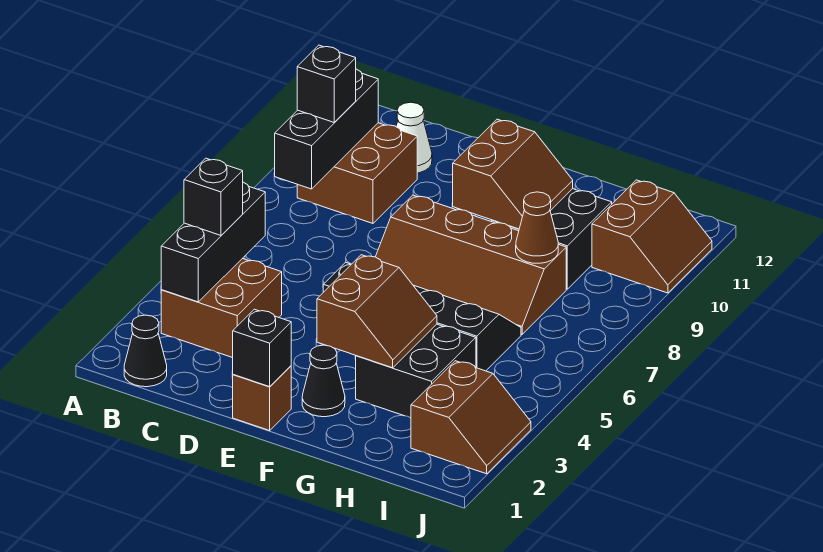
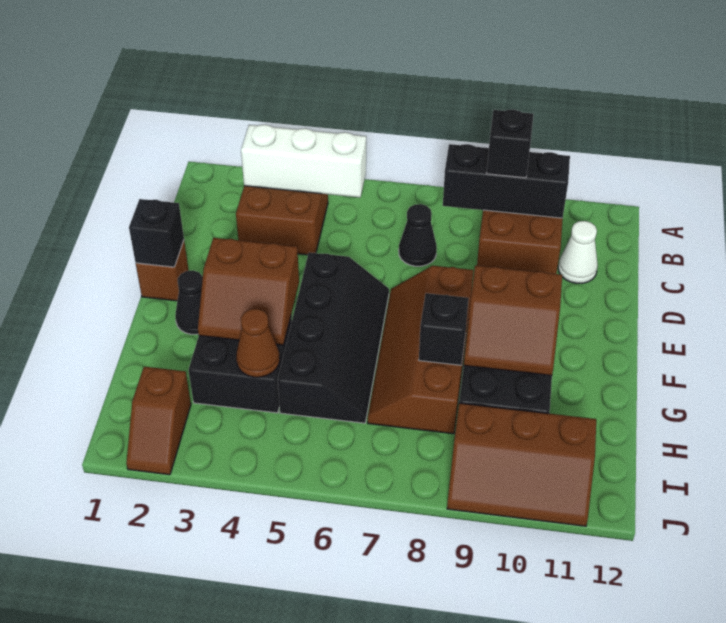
black 1x1 cone [124,315,167,387] -> black 1x1 cone moved to [399,204,437,266]
black 1x3 brick [161,182,265,302] -> white 1x3 brick [241,125,366,197]
black 1x1 brick [184,158,243,235] -> black 1x1 brick moved to [419,293,469,365]
brown 1x1 cone [516,192,558,263] -> brown 1x1 cone moved to [236,309,280,377]
brown 2x2 slope [411,361,531,474] -> brown 1x2 slope [126,367,191,475]
brown 2x2 slope [592,180,712,293] -> brown 2x3 slope [447,403,596,526]

